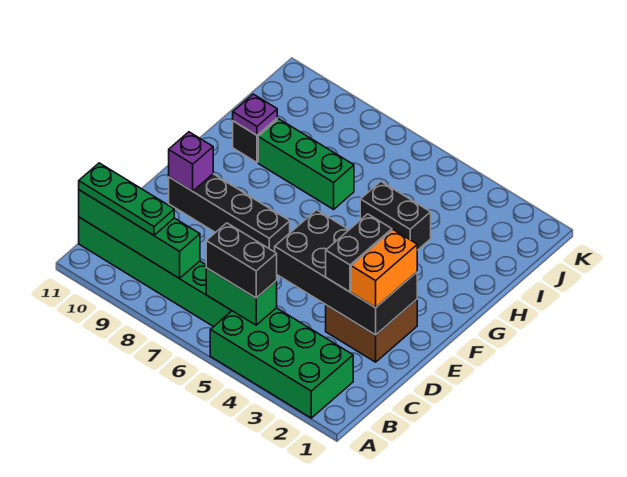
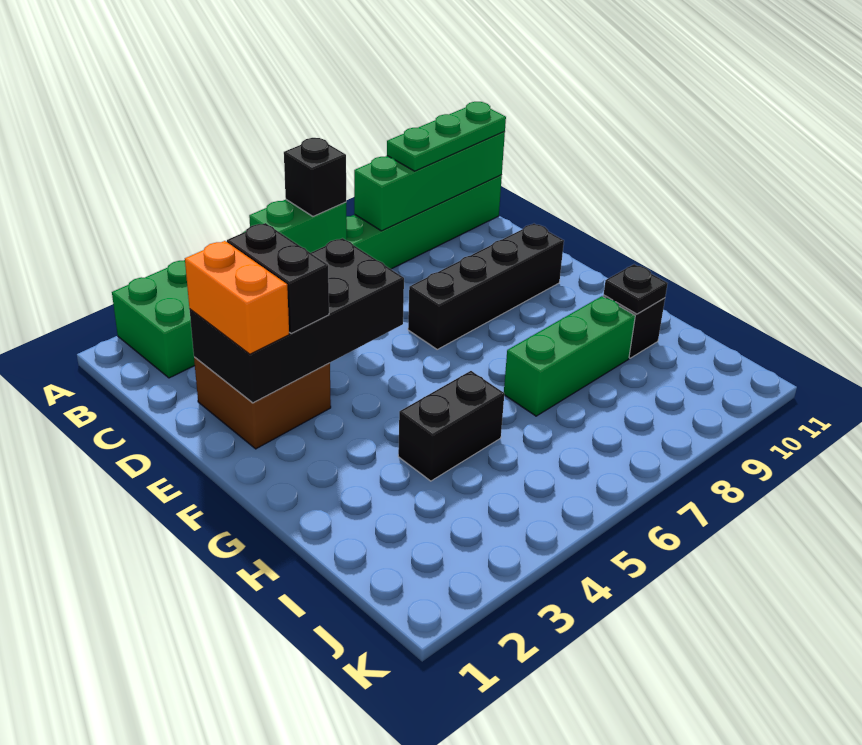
black 1x2 brick [206,223,277,298] -> black 1x1 brick [284,138,346,216]
purple 1x1 brick [169,132,213,191] -> none
purple 1x1 plate [233,94,277,135] -> black 1x1 plate [604,264,668,314]

